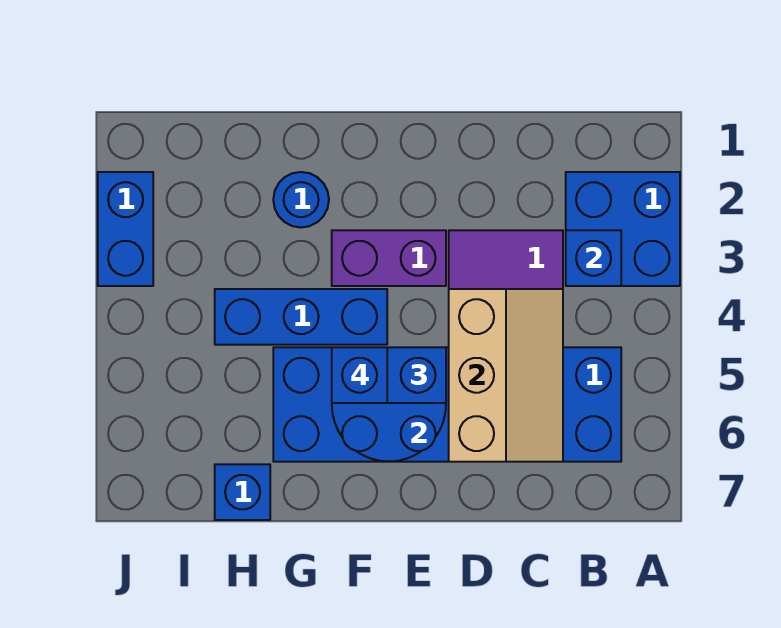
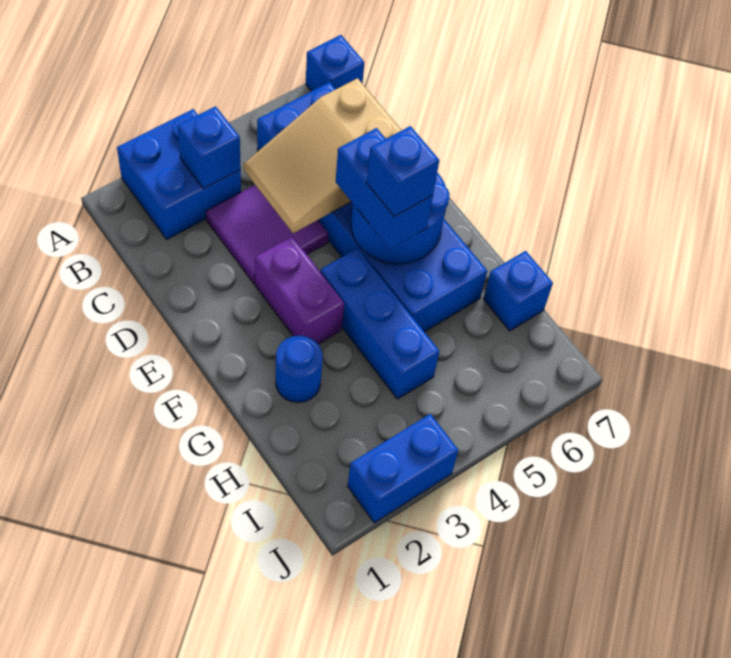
none -> blue 1x1 brick [306,35,364,91]
tan 2x3 slope [449,289,563,462] -> tan 2x3 slope turned to [244,78,402,233]

